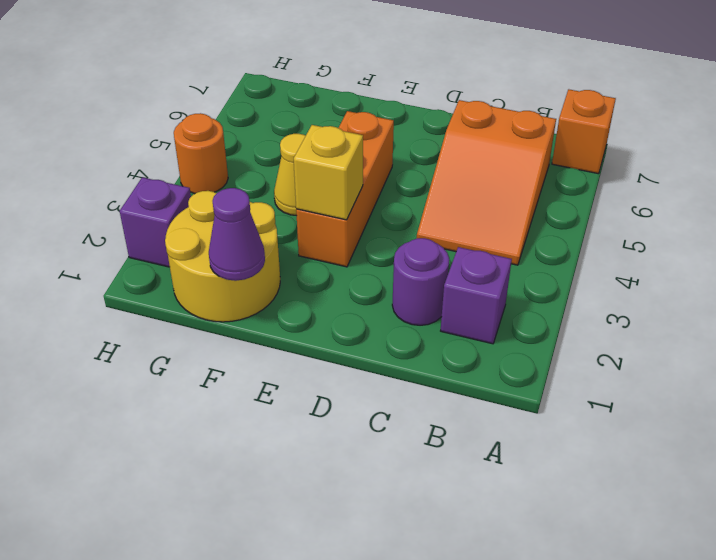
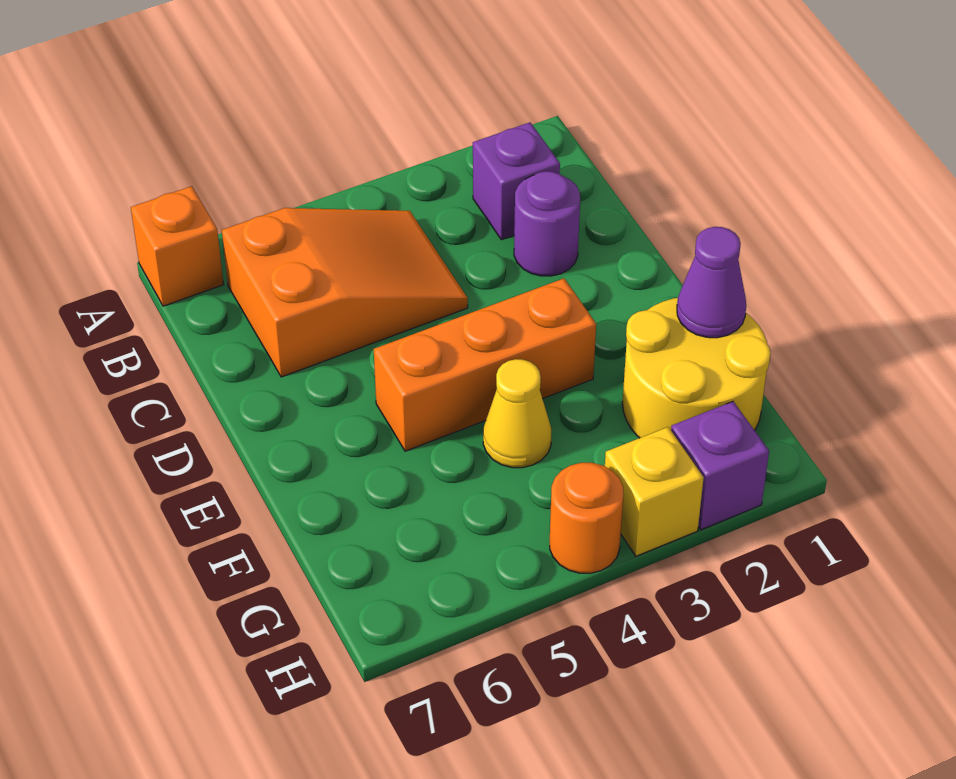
yellow 1x1 brick [294,125,363,220] -> yellow 1x1 brick moved to [605,427,704,556]

